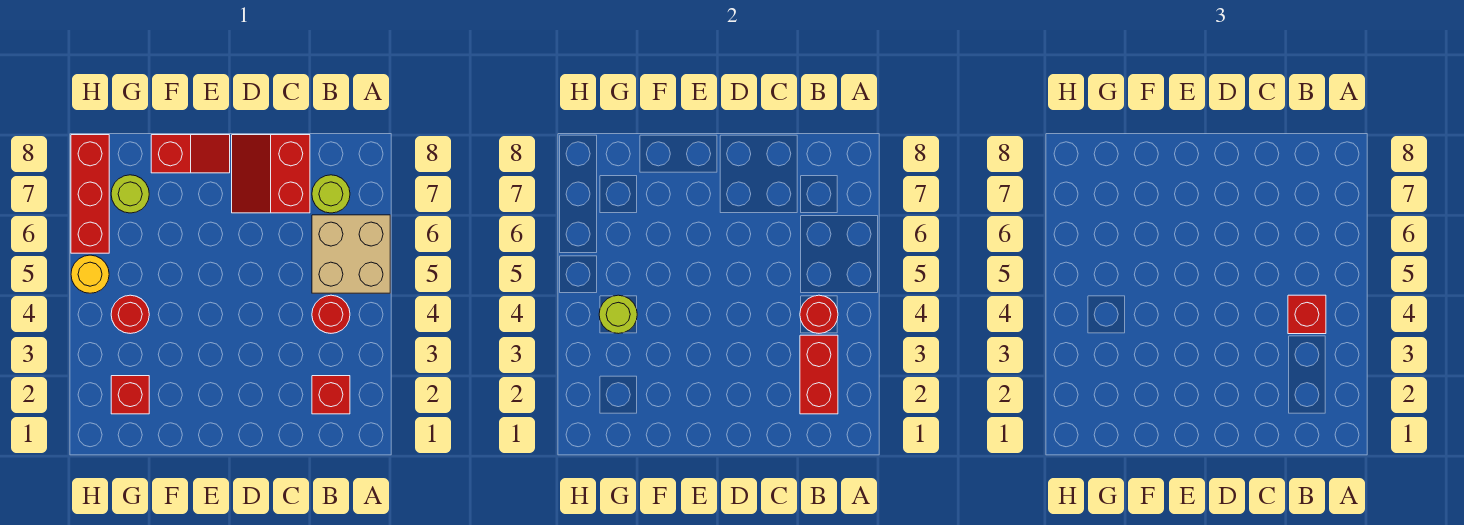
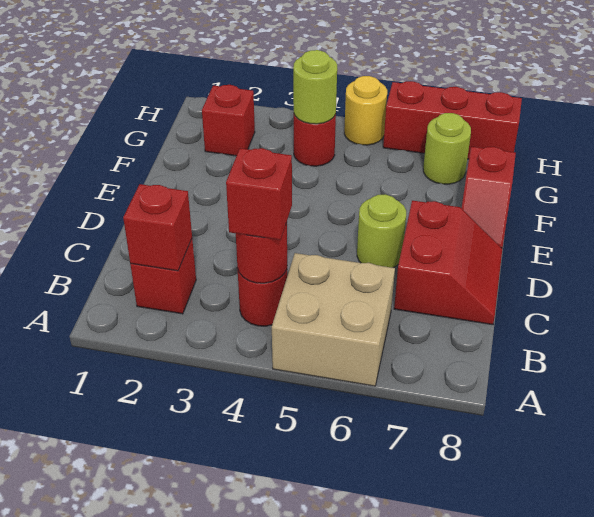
red 1x2 brick [800,335,838,414] -> red 1x1 brick [123,184,192,271]
lime 1x1 round brick [312,175,350,213] -> lime 1x1 round brick moved to [357,194,406,268]
red 2x2 slope [232,135,310,213] -> red 2x2 slope turned to [394,200,502,325]

